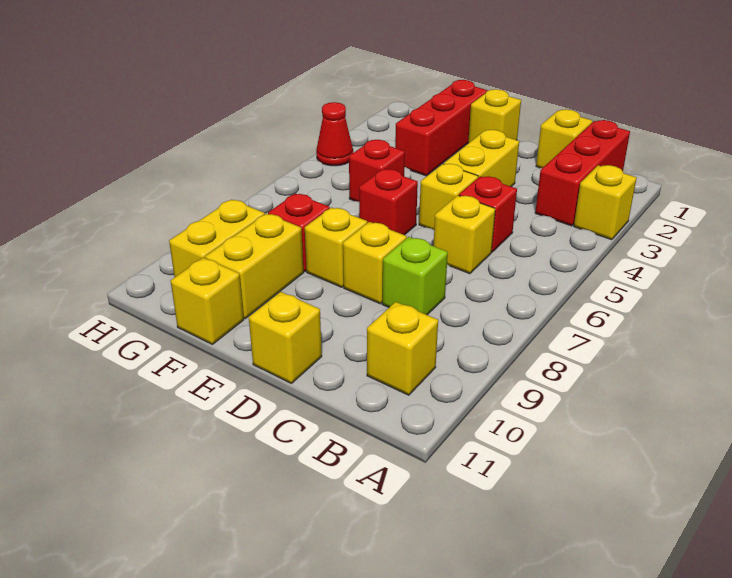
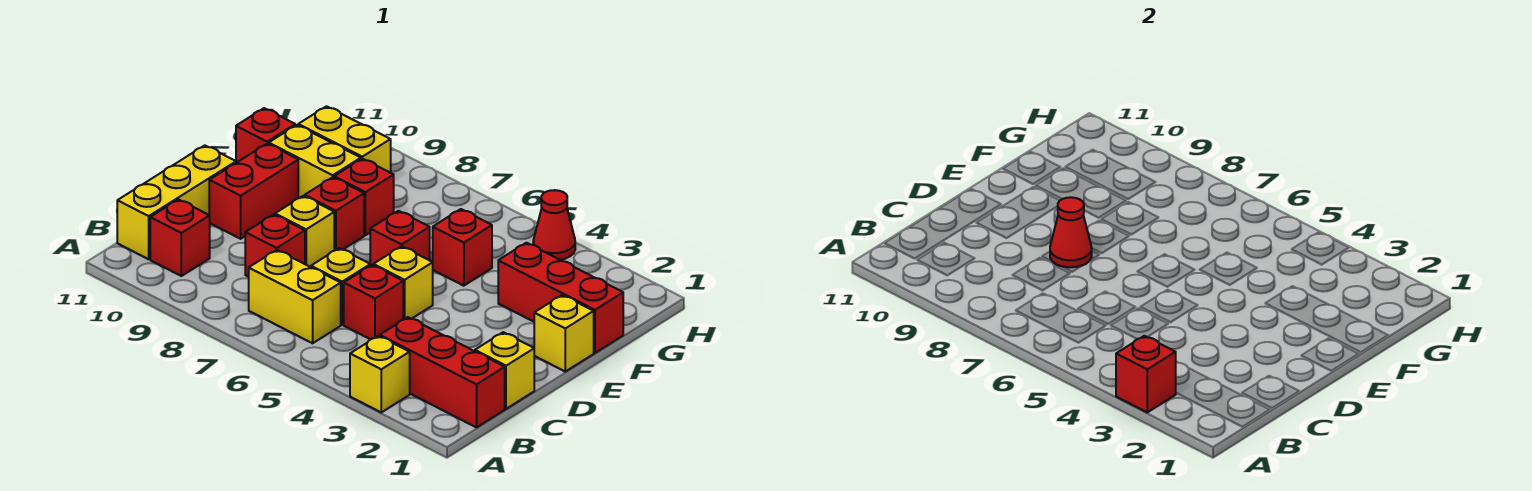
none -> red 1x1 brick [1116,336,1176,412]
yellow 1x1 brick [367,302,438,395] -> red 1x1 brick [150,199,210,276]
lime 1x1 brick [382,237,448,315] -> red 1x1 brick [245,214,305,277]
yellow 1x2 brick [444,130,519,187] -> yellow 1x2 brick moved to [249,250,341,343]
none -> red 1x1 cone [1050,197,1092,267]
none -> red 1x2 brick [209,144,298,239]
yellow 1x1 brick [249,292,322,383] -> yellow 1x3 brick [117,145,236,259]
yellow 1x1 brick [305,207,367,287] -> red 1x1 brick [305,177,364,251]
yellow 1x1 brick [171,257,244,344] -> red 1x1 brick [236,108,295,163]

